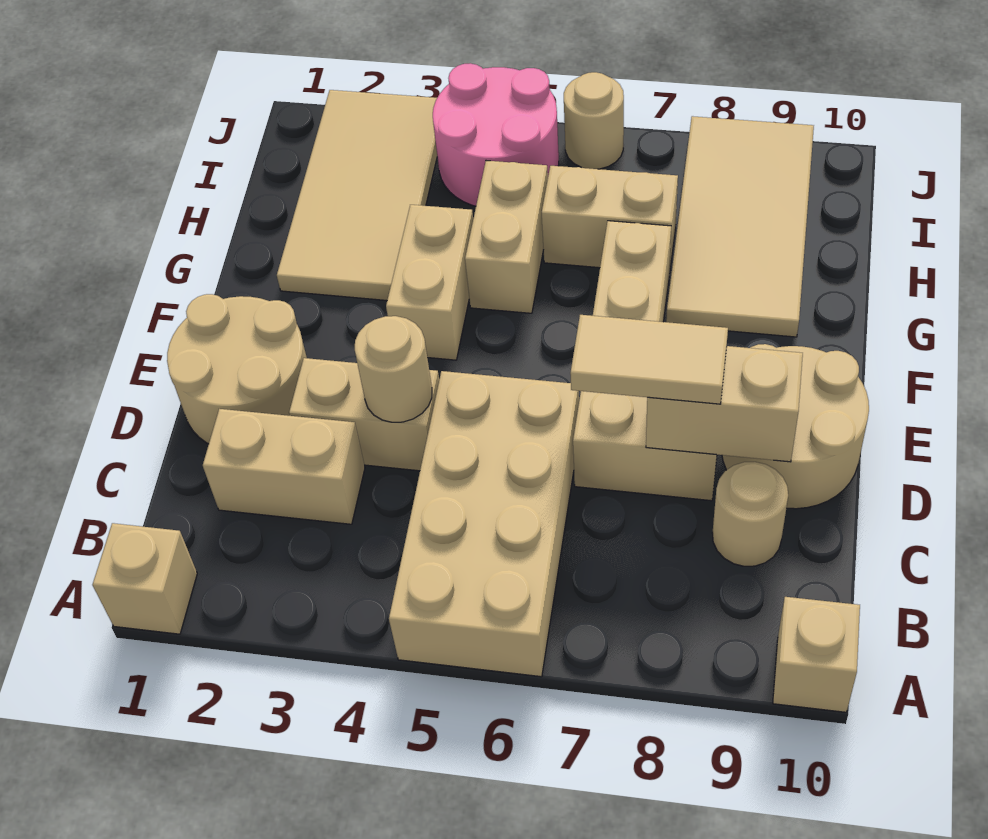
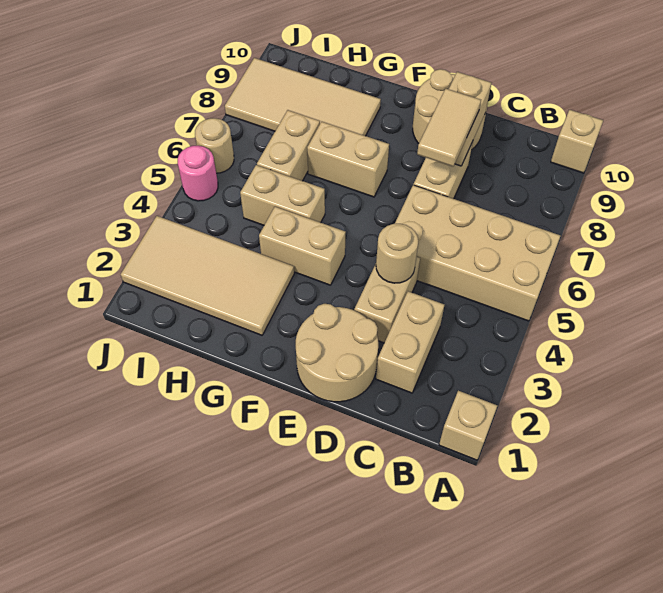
tan 1x1 round brick [712,462,788,566] -> none
pink 2x2 round brick [433,63,559,206] -> pink 1x1 round brick [178,145,218,201]

